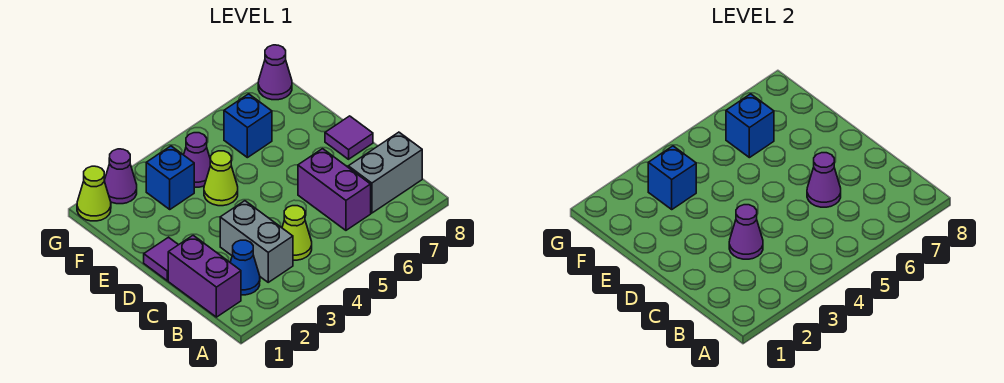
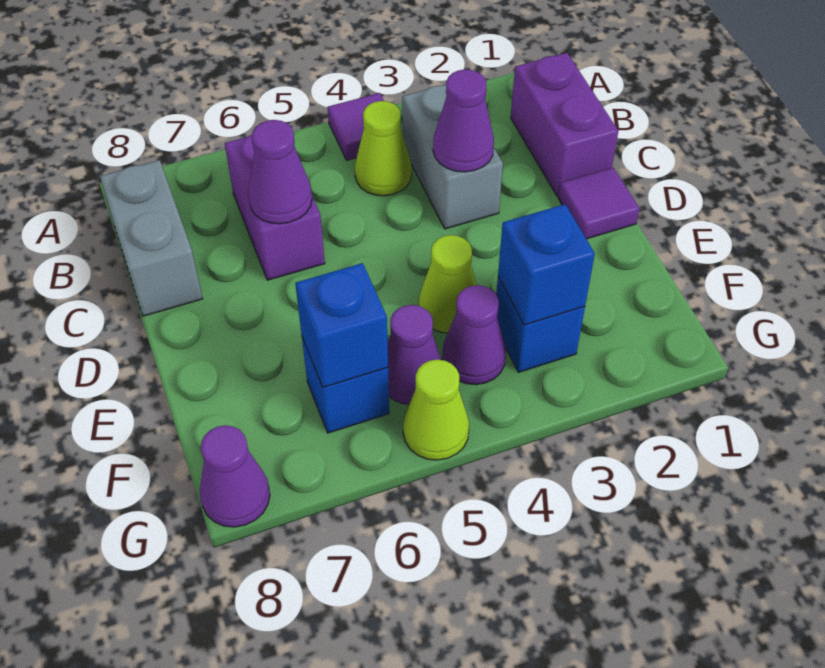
blue 1x1 cone [230,240,260,295] -> none
grey 1x2 brick [348,132,422,213] -> grey 1x2 brick turned to [100,160,203,316]
purple 1x1 tile [325,116,373,159] -> purple 1x1 tile moved to [328,93,384,160]
lime 1x1 cone [77,166,111,221] -> lime 1x1 cone moved to [403,360,469,460]
purple 1x1 cone [104,149,137,204] -> purple 1x1 cone moved to [388,305,441,404]

